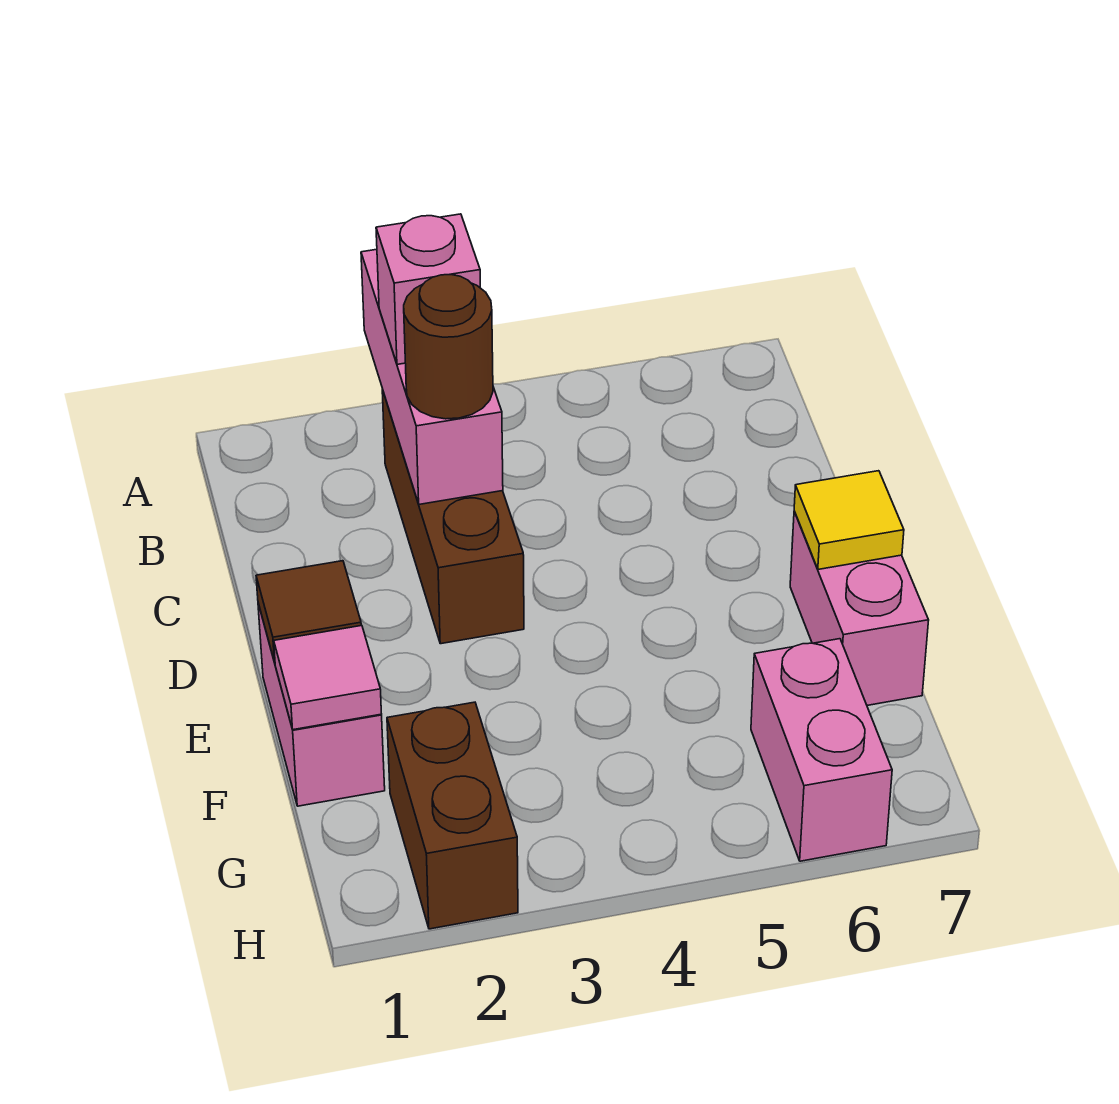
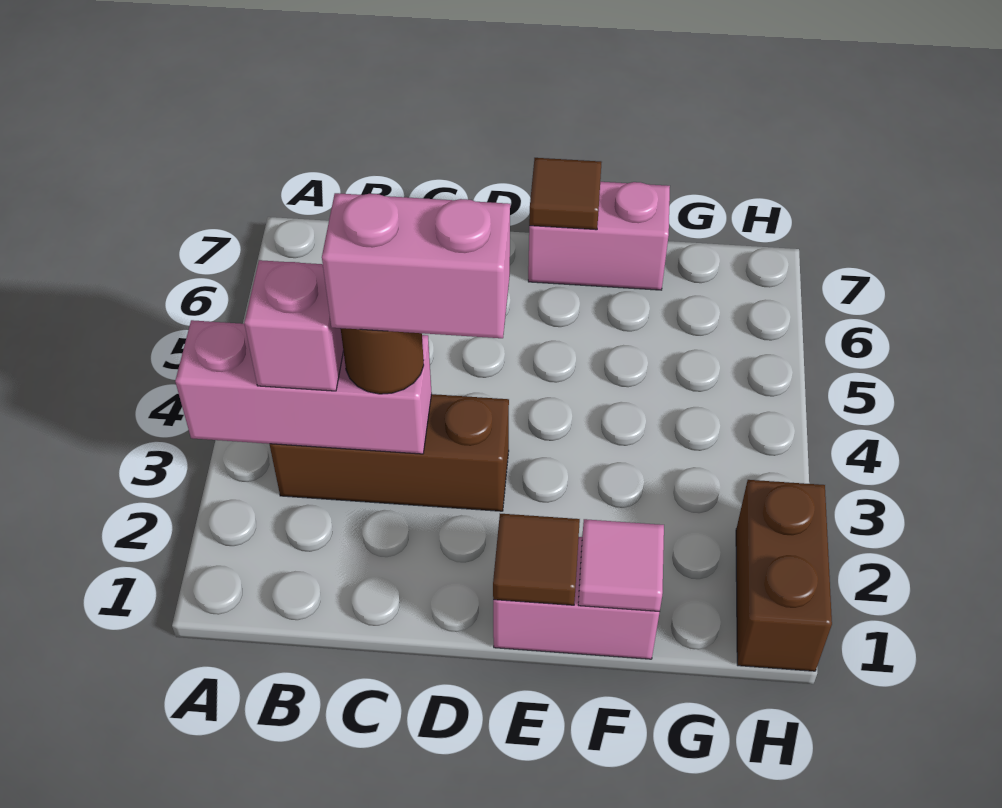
yellow 1x1 tile [794,471,904,569] -> brown 1x1 tile [529,158,602,230]
brown 1x2 brick [387,702,518,929] -> brown 1x2 brick turned to [736,480,832,671]
pink 1x2 brick [751,639,892,861] -> pink 1x2 brick moved to [322,193,510,338]

